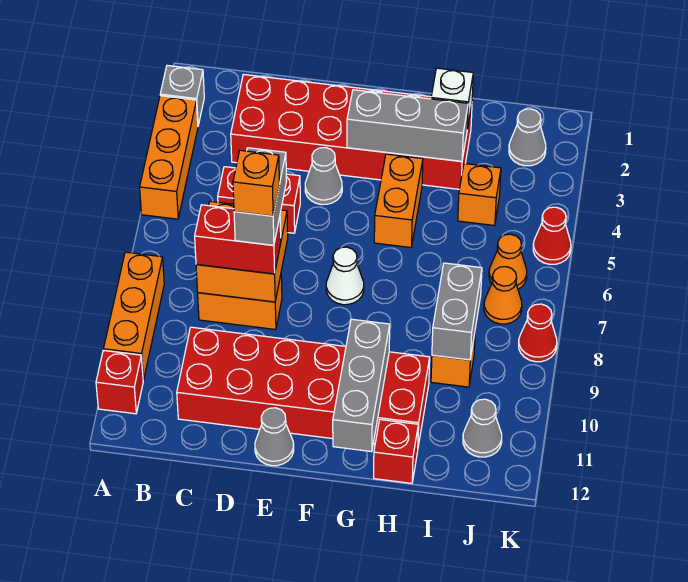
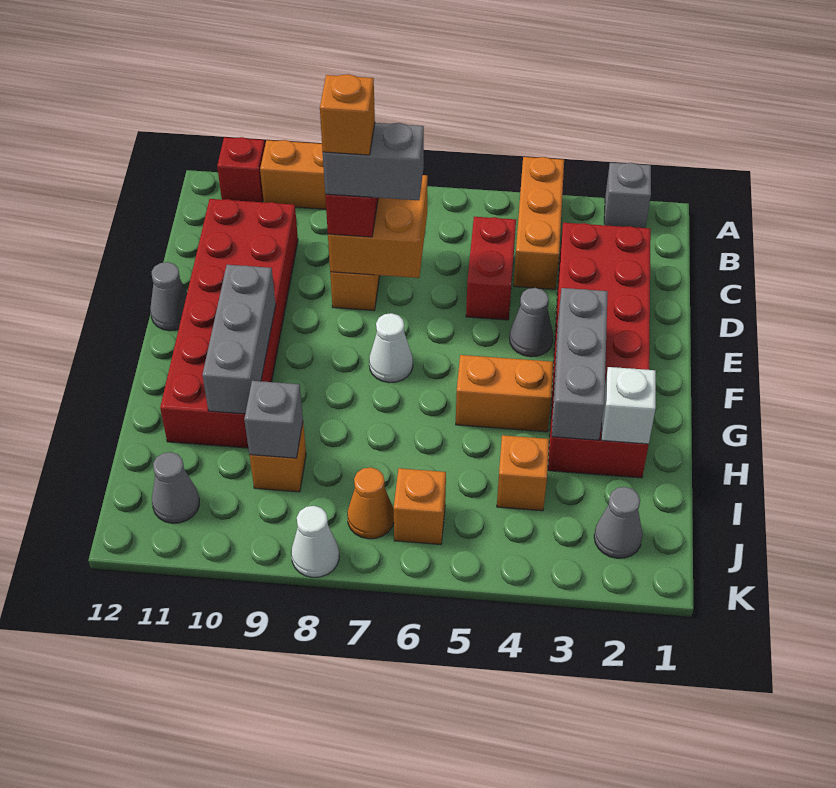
orange 1x3 brick [140,96,198,219] -> orange 1x3 brick turned to [514,157,564,289]
grey 1x3 brick [333,319,390,452] -> grey 1x3 brick turned to [202,265,276,414]
red 1x1 brick [374,420,418,483] -> none
grey 1x2 brick [432,263,482,360] -> grey 1x1 brick [244,381,303,458]
orange 1x1 cone [489,234,527,289] -> orange 1x1 brick [394,468,446,544]
red 1x1 cone [533,207,571,264] -> none
red 1x1 cone [519,304,557,362] -> white 1x1 cone [291,506,339,577]

